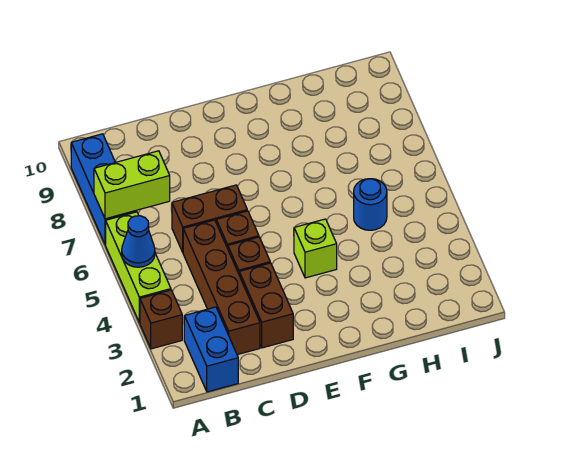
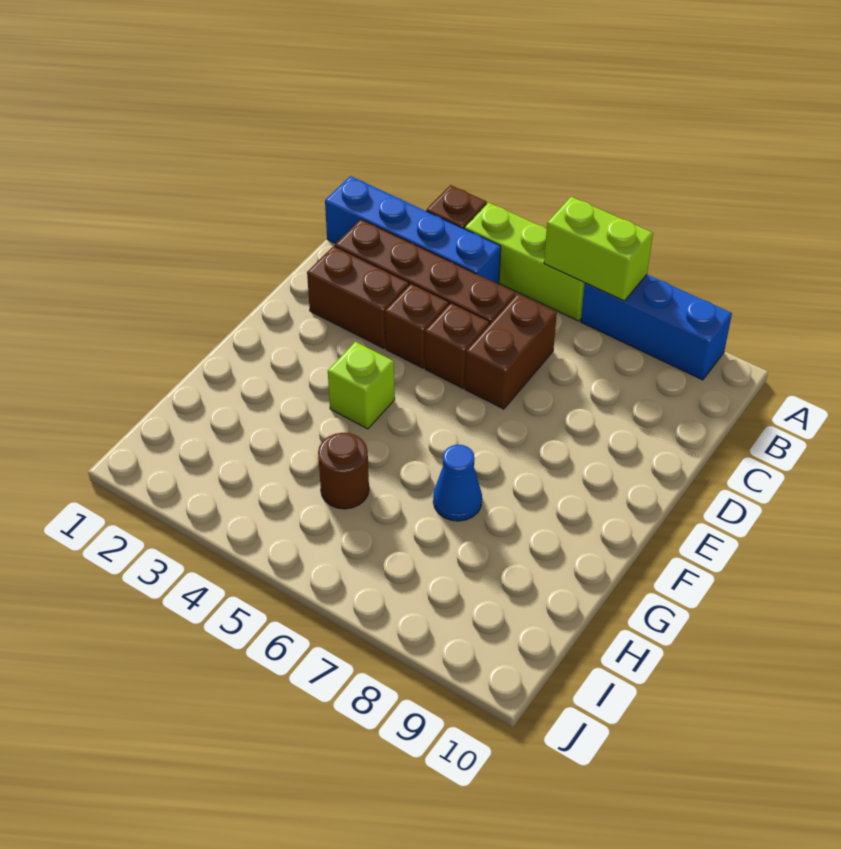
blue 1x1 cone [122,216,155,267] -> blue 1x1 cone moved to [433,445,482,521]
lime 1x2 brick [94,151,170,219] -> lime 1x2 brick turned to [544,197,653,301]
blue 1x2 brick [184,307,238,392] -> blue 1x4 brick [325,176,501,284]
blue 1x1 round brick [354,179,387,230] -> brown 1x1 round brick [318,433,369,509]

